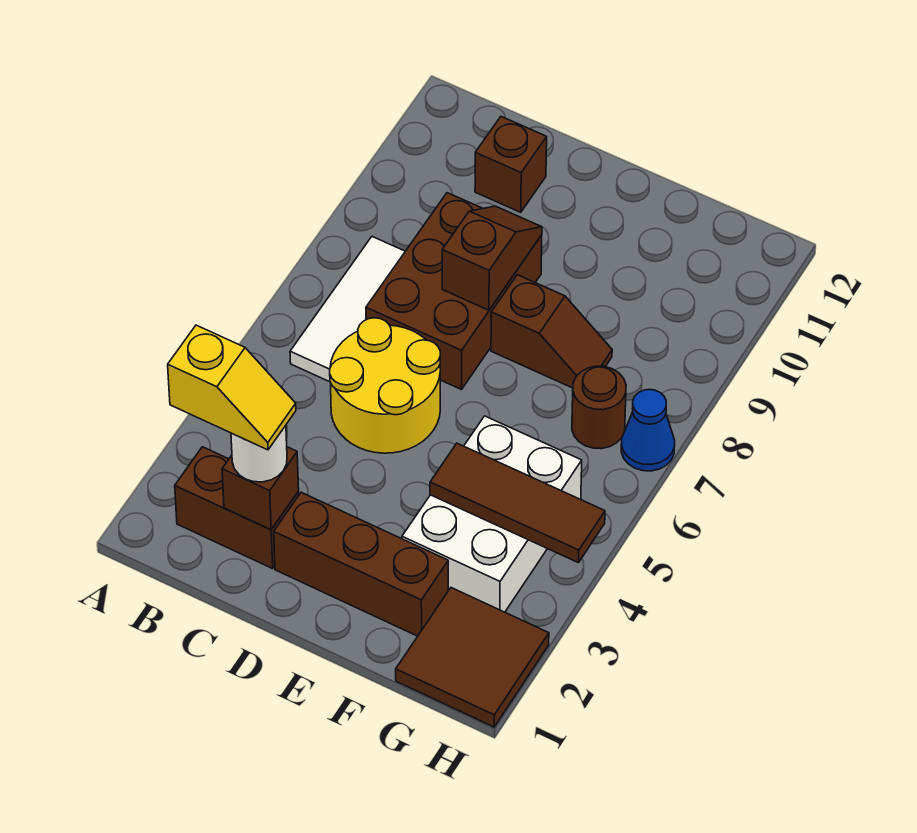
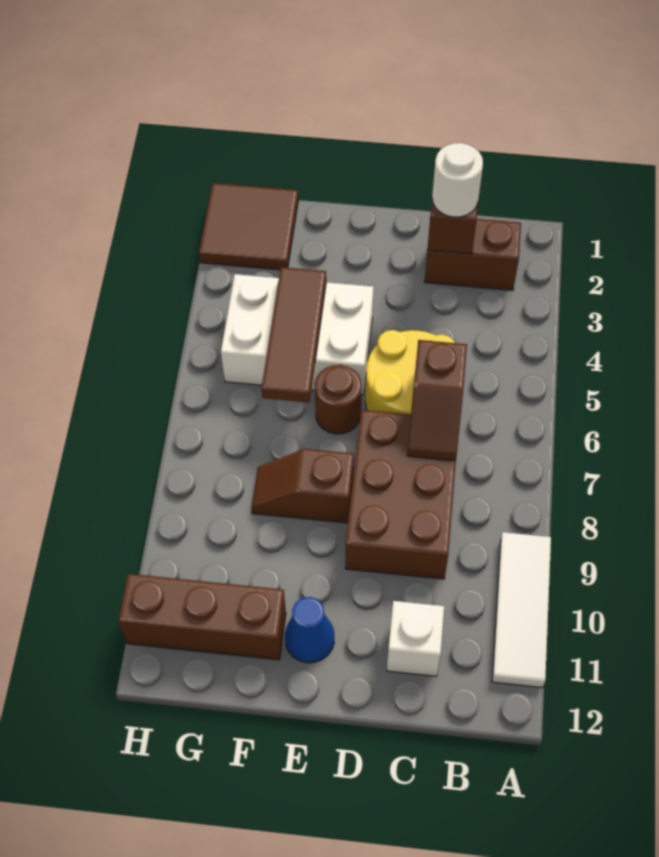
yellow 1x2 slope [168,325,296,450] -> none
white 1x3 tile [290,237,405,382] -> white 1x3 tile moved to [492,532,551,688]
brown 1x1 brick [475,117,547,212] -> white 1x1 brick [387,601,444,676]
brown 1x3 brick [274,492,448,636] -> brown 1x3 brick moved to [118,574,286,660]
brown 1x2 slope [442,206,542,310] -> brown 1x2 slope moved to [407,340,467,461]
white 2x3 brick [402,416,582,612] -> white 2x3 brick turned to [221,274,374,395]
brown 1x3 tile [430,443,605,563] -> brown 1x3 tile turned to [262,267,326,402]
brown 1x1 round brick [572,366,626,449] -> brown 1x1 round brick moved to [315,365,362,434]
blue 1x1 cone [621,389,675,471] -> blue 1x1 cone moved to [285,597,334,663]

